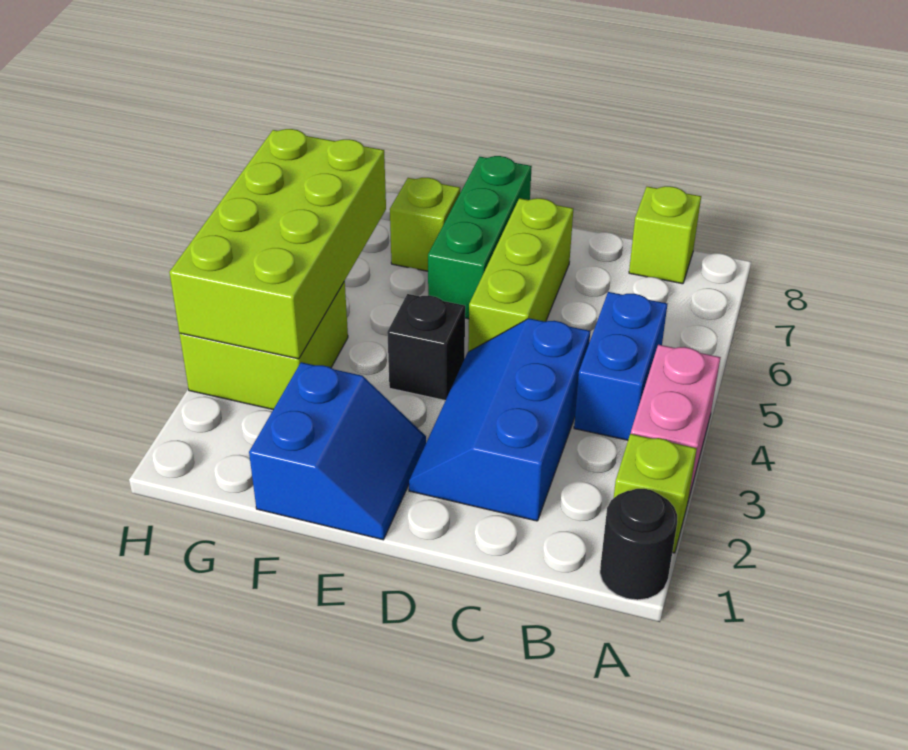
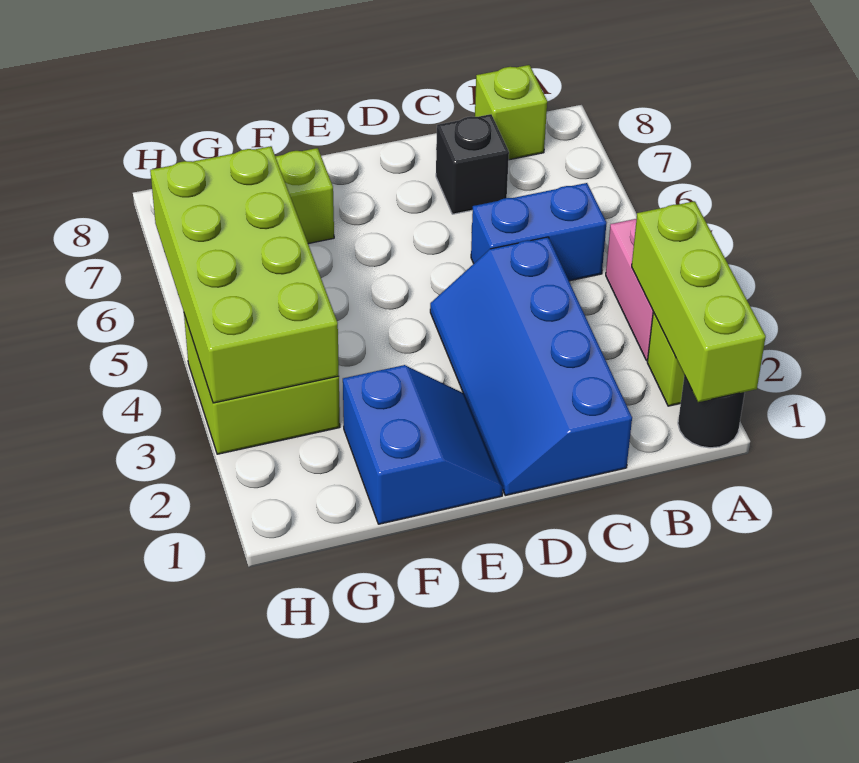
blue 1x2 brick [574,292,667,440] -> blue 1x2 brick turned to [471,183,607,281]
blue 2x3 slope [409,318,590,521] -> blue 2x4 slope [430,237,632,495]
lime 1x3 brick [468,198,573,352] -> lime 1x3 brick moved to [632,201,766,402]
black 1x1 brick [387,294,465,401] -> black 1x1 brick moved to [436,114,509,214]
green 1x3 brick [428,156,532,319] -> none

